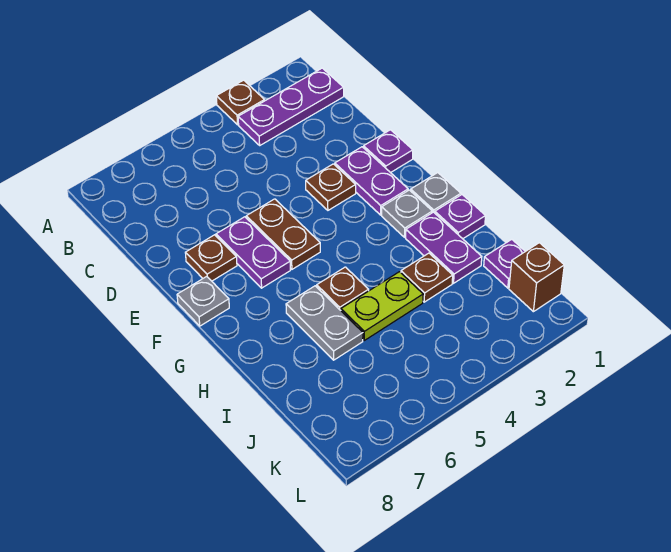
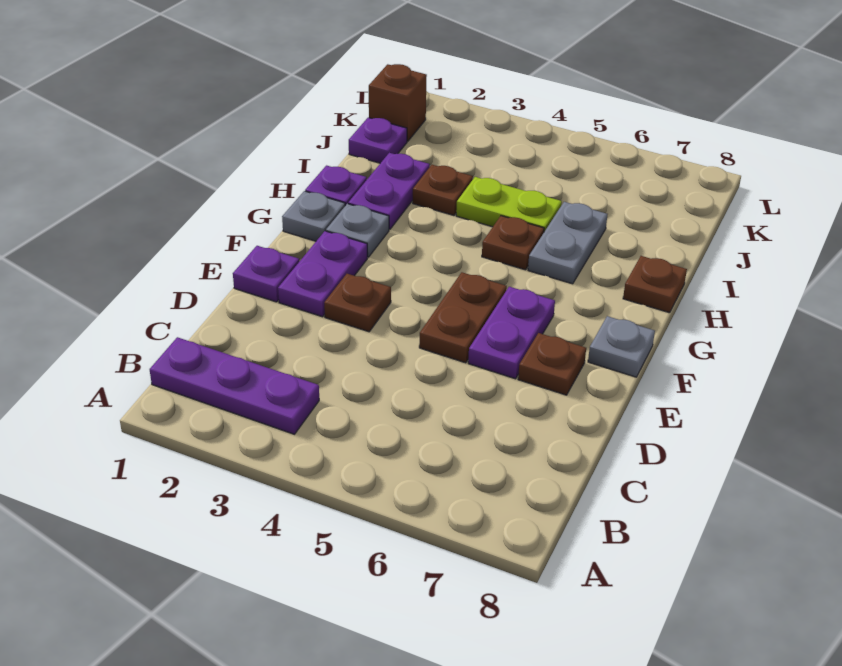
brown 1x1 plate [216,80,265,125] -> brown 1x1 plate moved to [623,256,687,313]

